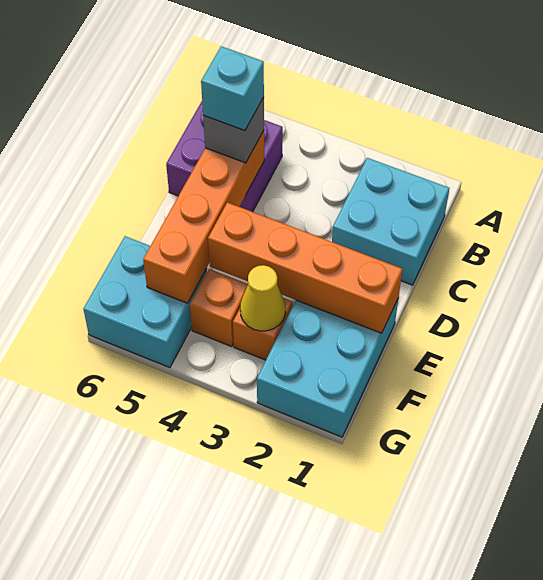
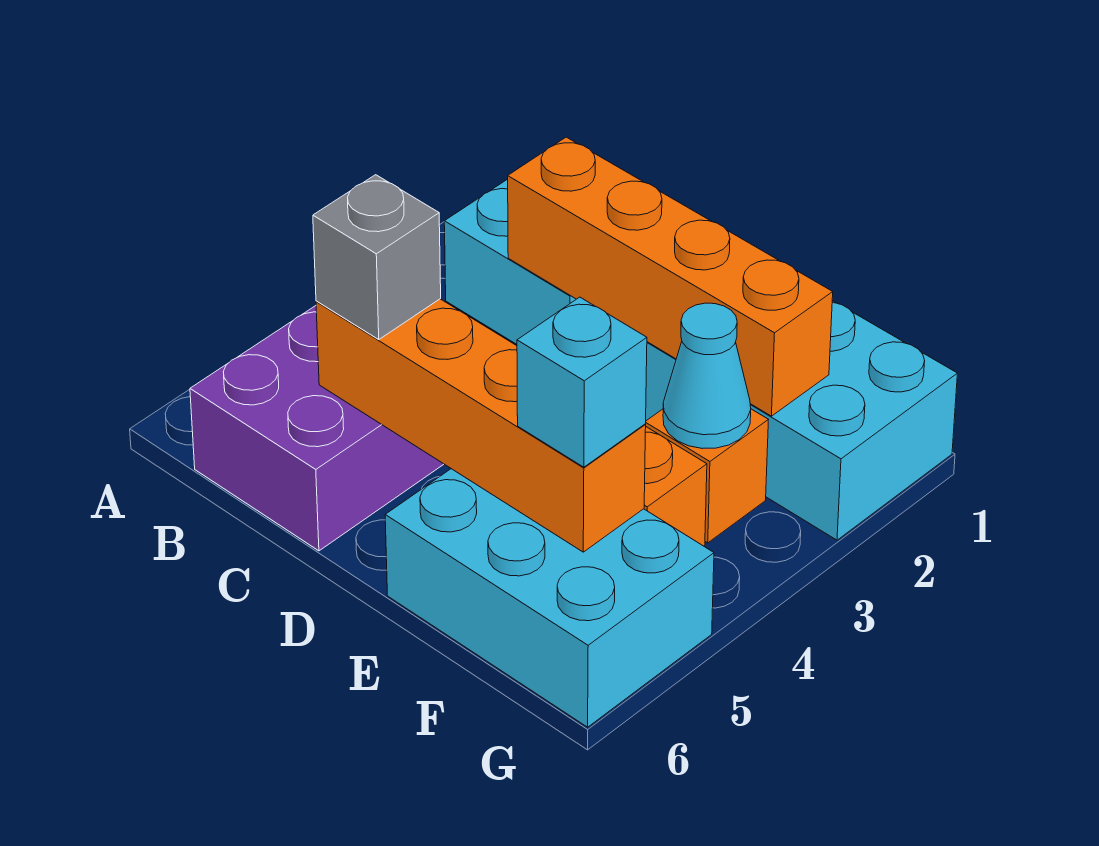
cyan 1x1 brick [201,46,264,131] -> cyan 1x1 brick moved to [517,297,647,467]
orange 1x4 brick [208,202,402,333] -> orange 1x4 brick turned to [508,137,833,416]
yellow 1x1 cone [240,265,286,331] -> cyan 1x1 cone [663,303,751,449]
cyan 2x2 brick [83,236,207,368] -> cyan 2x3 brick [385,469,714,727]

